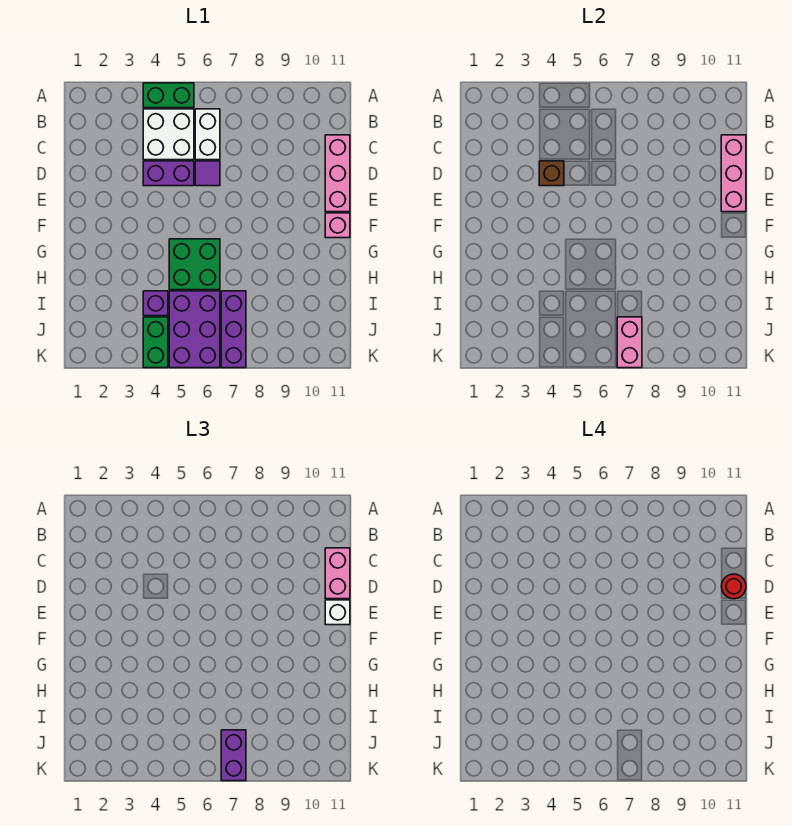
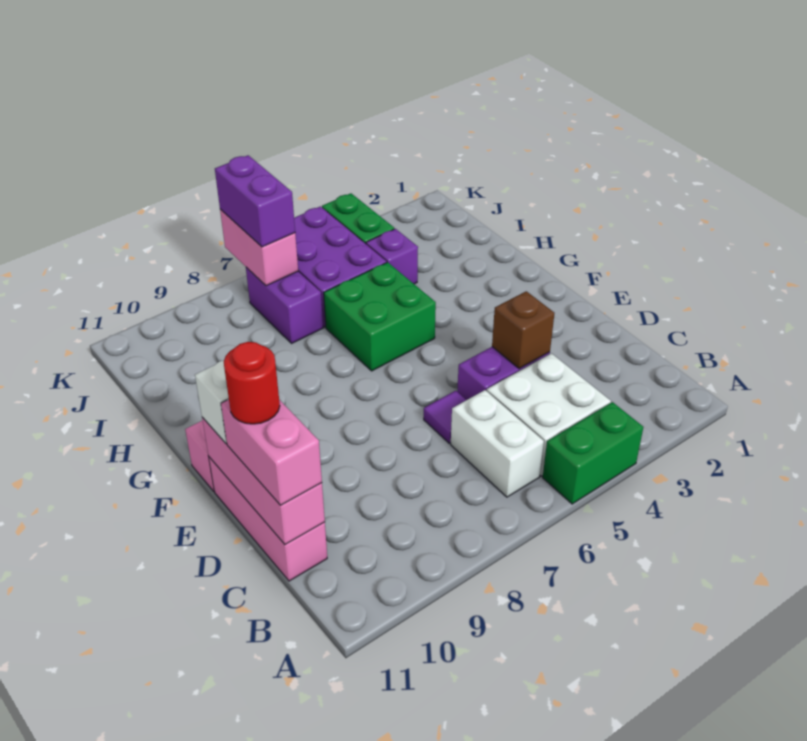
purple 1x3 brick [221,291,246,368] -> purple 1x2 brick [246,267,323,343]

